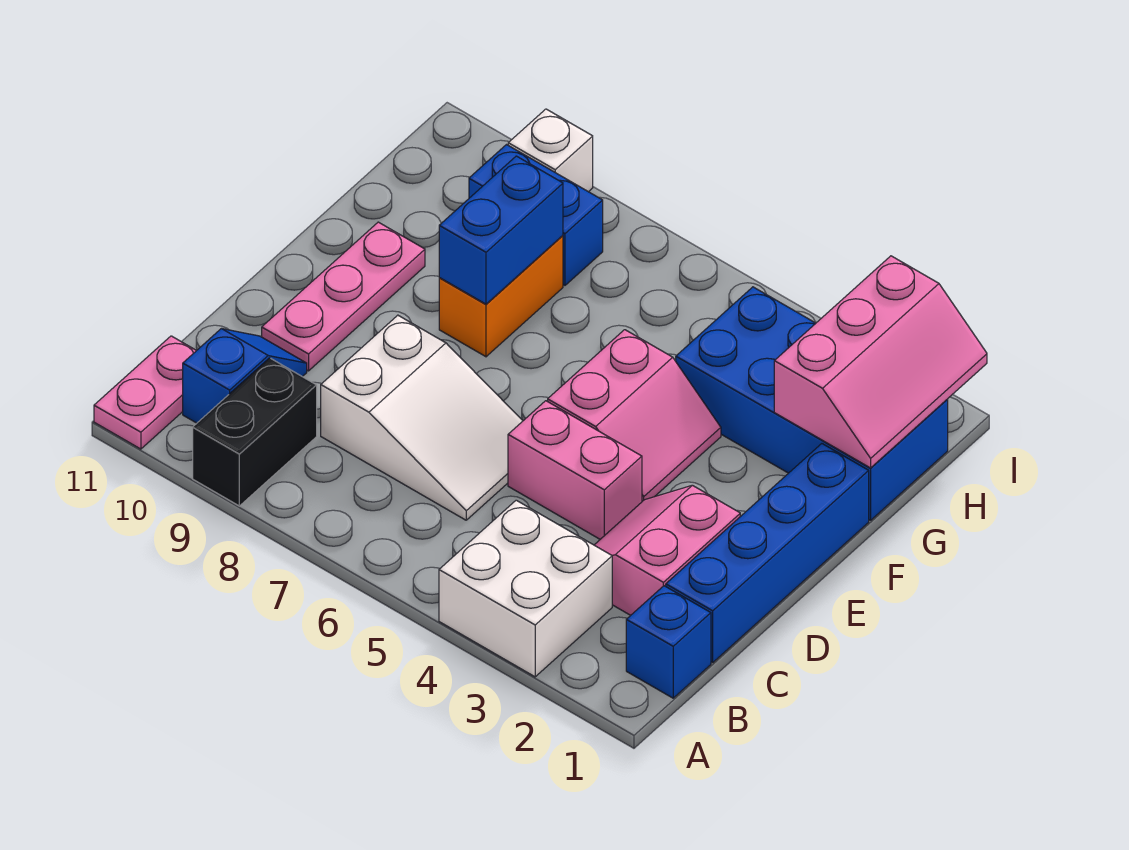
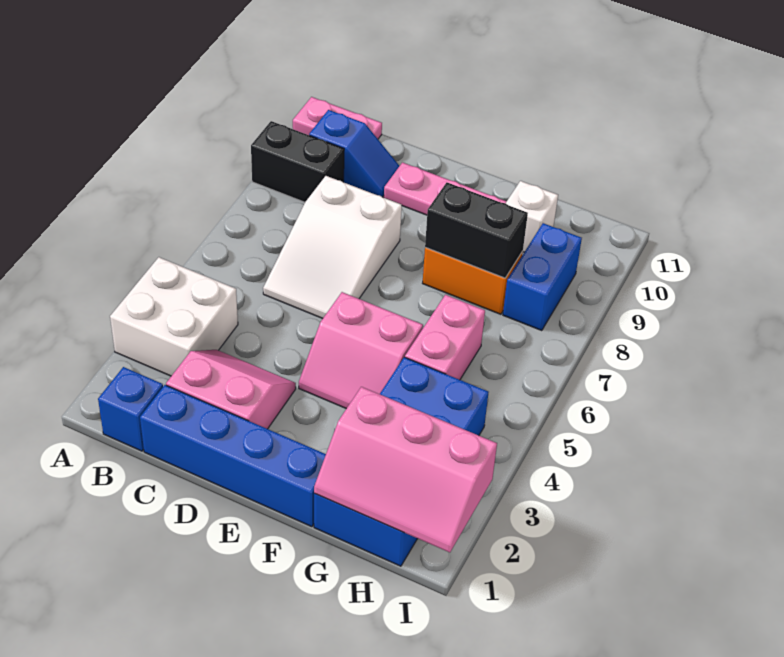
pink 1x2 brick [508,401,642,539] -> pink 1x2 brick moved to [405,295,485,380]
blue 1x2 brick [439,156,563,304] -> black 1x2 brick [425,183,528,278]
white 1x1 brick [508,109,593,192] -> white 1x1 brick moved to [506,181,558,252]

